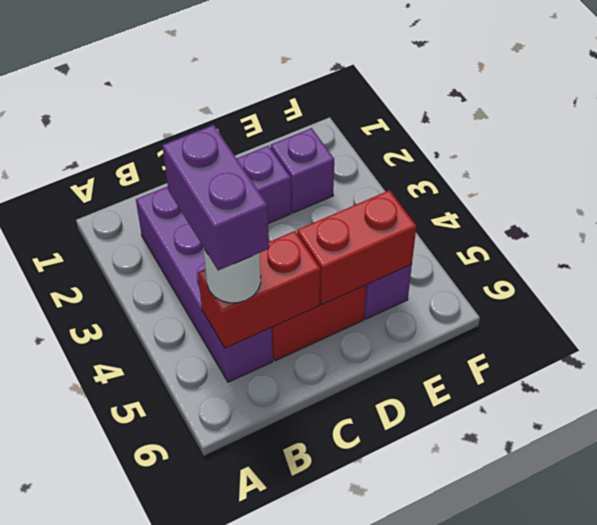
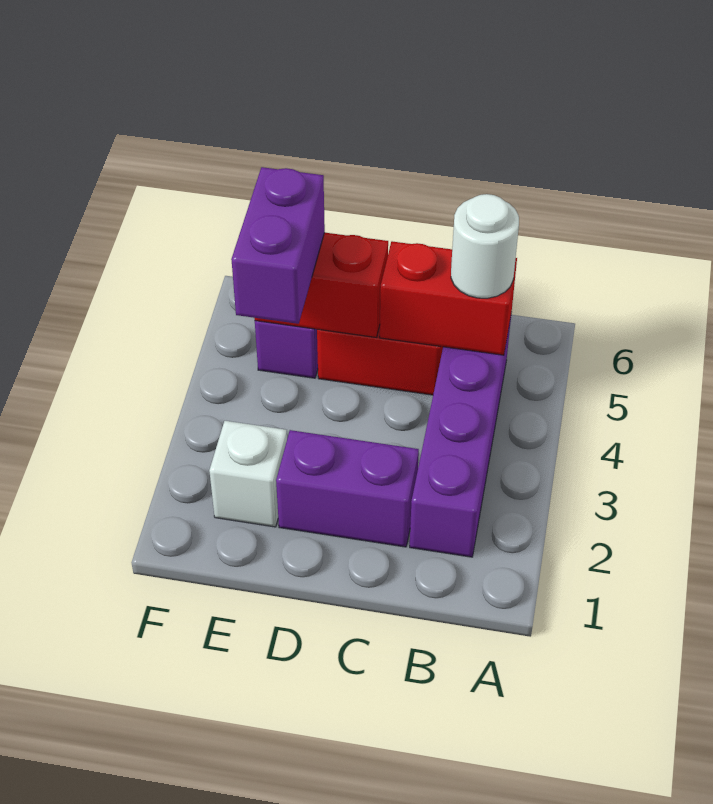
purple 1x2 brick [162,125,269,270] -> purple 1x2 brick moved to [231,167,325,324]
purple 1x1 brick [271,128,334,213] -> white 1x1 brick [209,421,287,527]

